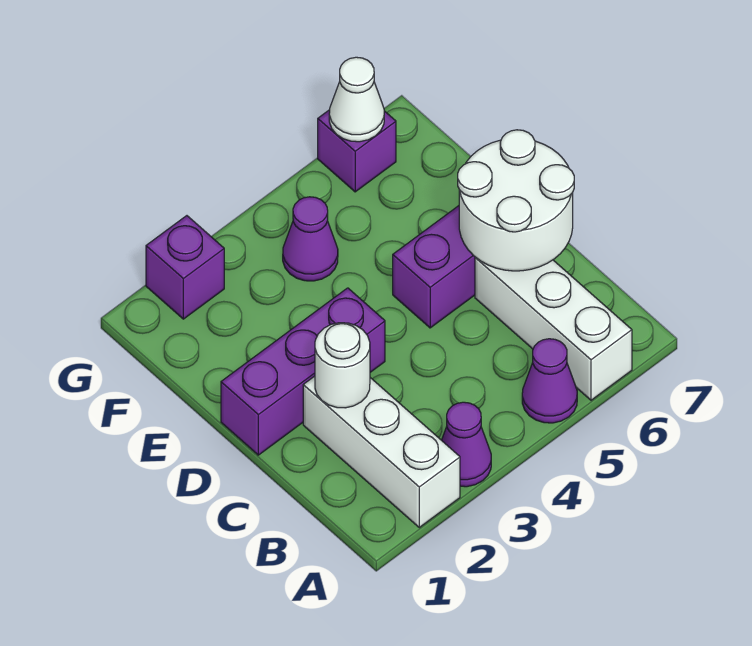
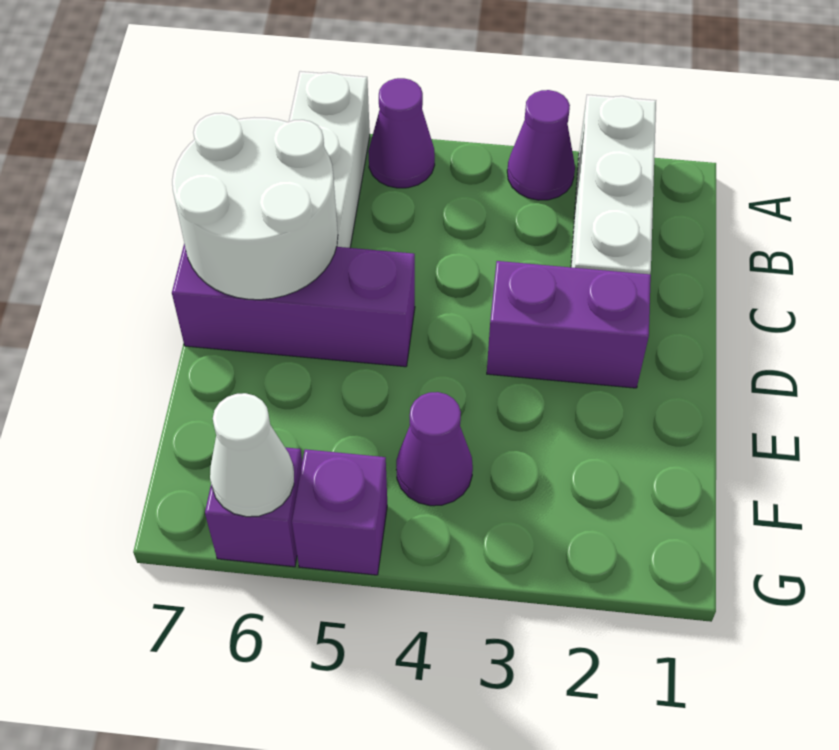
white 1x1 round brick [315,323,370,408] -> none
purple 1x3 brick [221,288,385,455] -> purple 1x2 brick [487,261,651,388]
purple 1x1 brick [146,216,224,319] -> purple 1x1 brick moved to [292,449,387,575]

